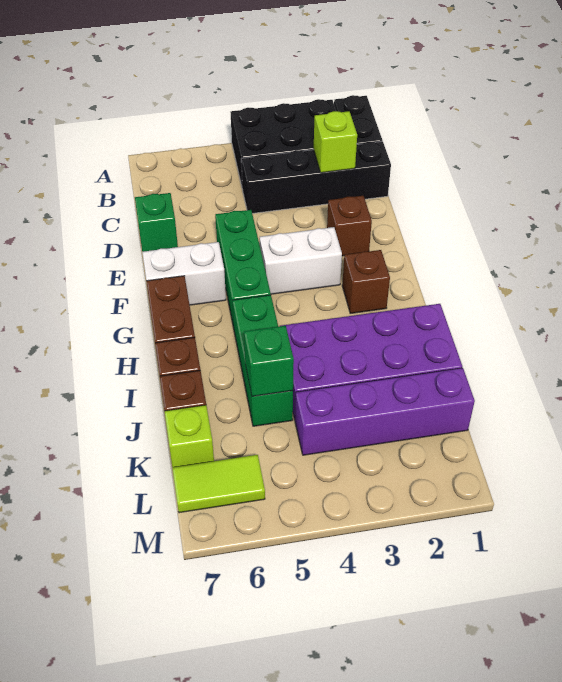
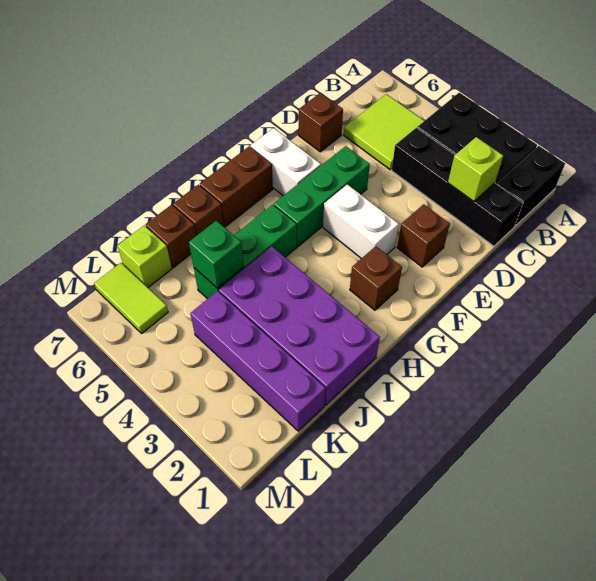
none -> lime 2x2 tile [344,94,424,170]
green 1x1 brick [135,193,178,252] -> brown 1x1 brick [299,93,343,152]

